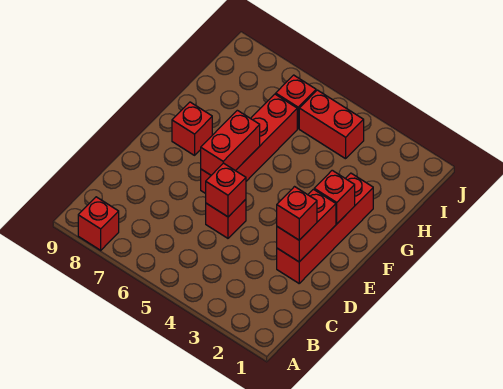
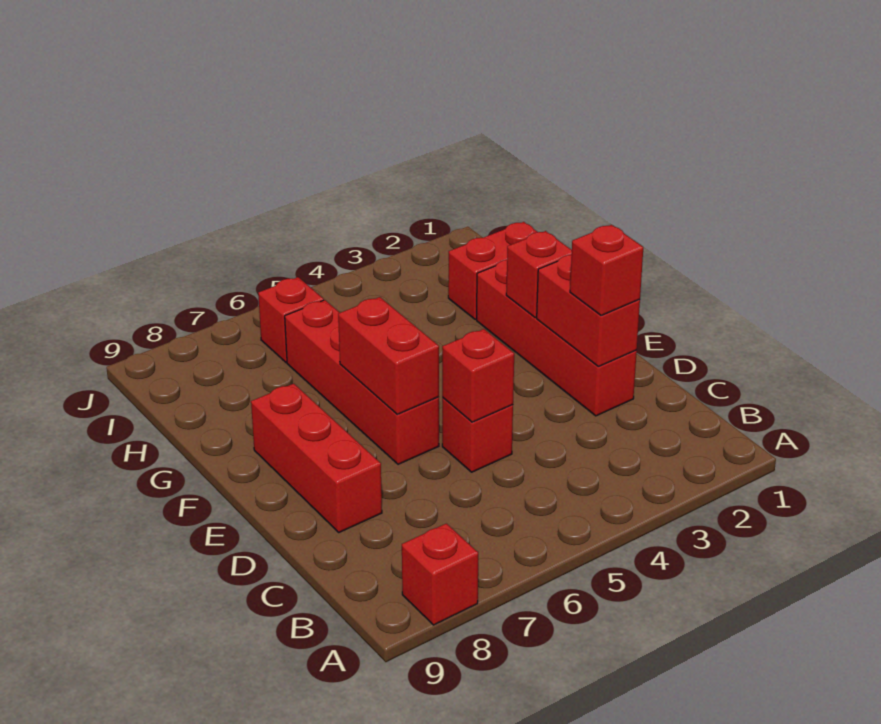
red 1x1 brick [172,102,212,155] -> red 1x3 brick [251,384,382,532]
red 1x2 brick [299,90,364,159] -> red 1x2 brick moved to [448,222,537,320]

